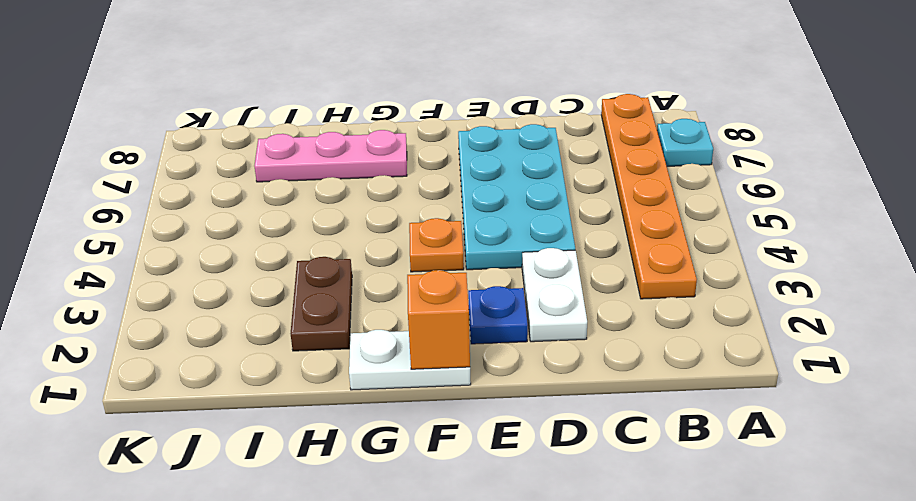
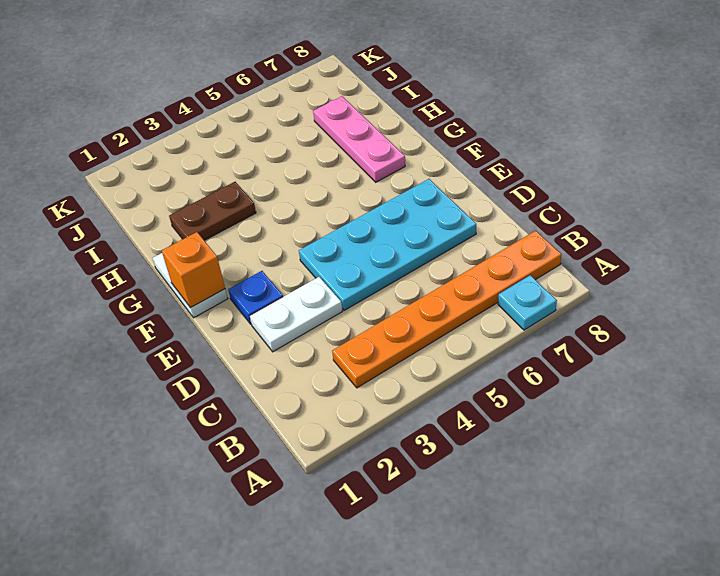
orange 1x1 plate [409,218,464,272] -> none

